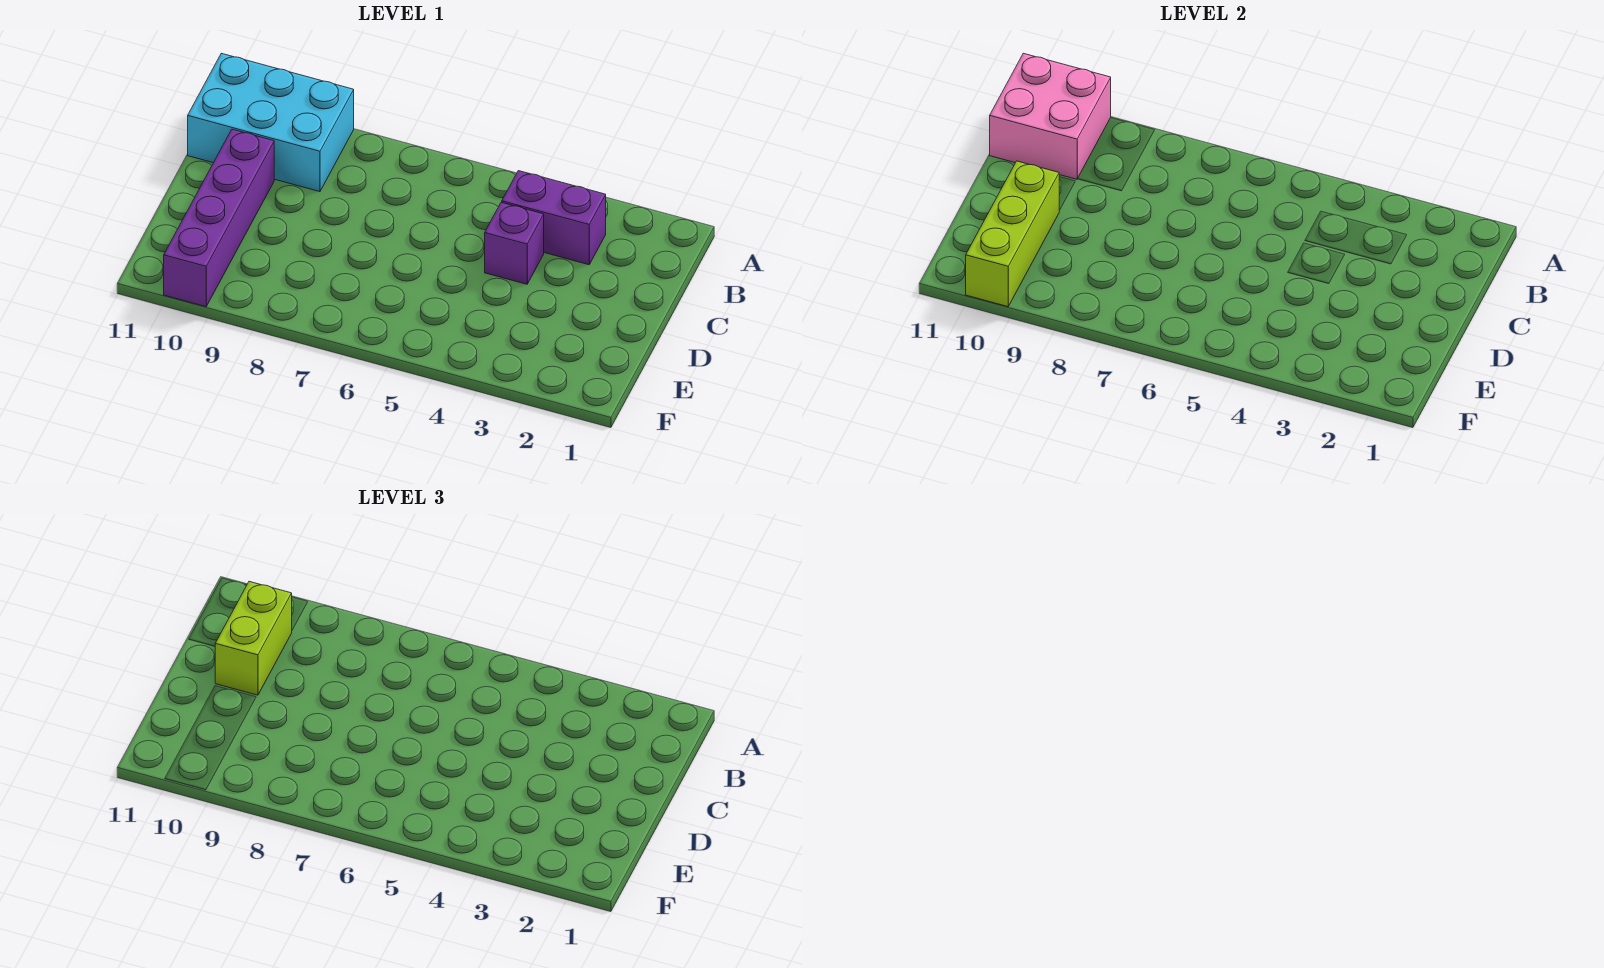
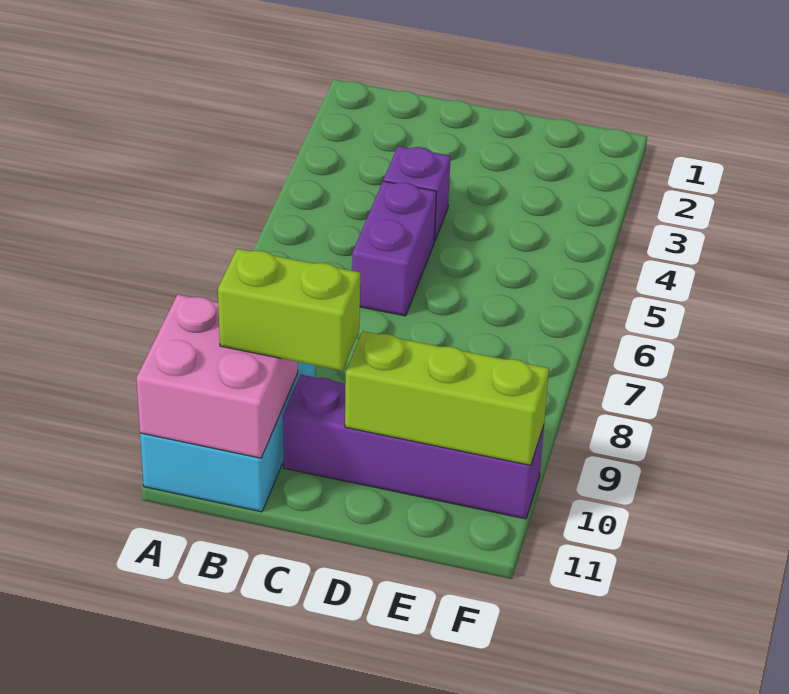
purple 1x2 brick [502,171,606,265] -> purple 1x2 brick moved to [352,181,436,316]

